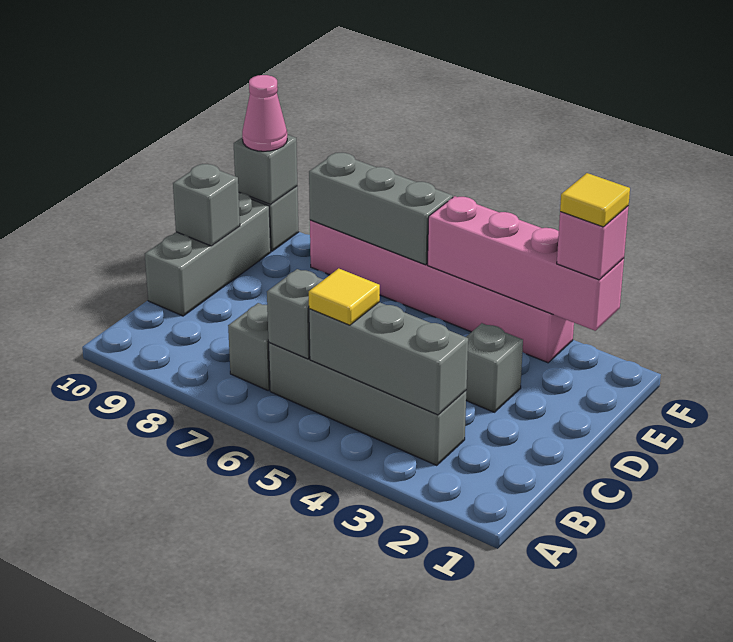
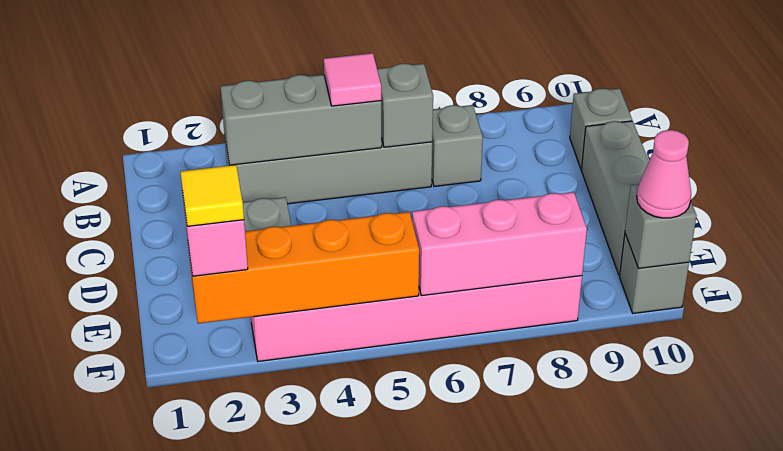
yellow 1x1 tile [309,268,380,325] -> pink 1x1 tile [324,53,381,106]
grey 1x1 brick [173,164,240,246] -> grey 1x1 brick moved to [570,88,632,169]
pink 1x4 brick [428,196,624,331] -> orange 1x4 brick [188,212,419,324]
grey 1x3 brick [309,153,453,265] -> pink 1x3 brick [412,192,587,296]

